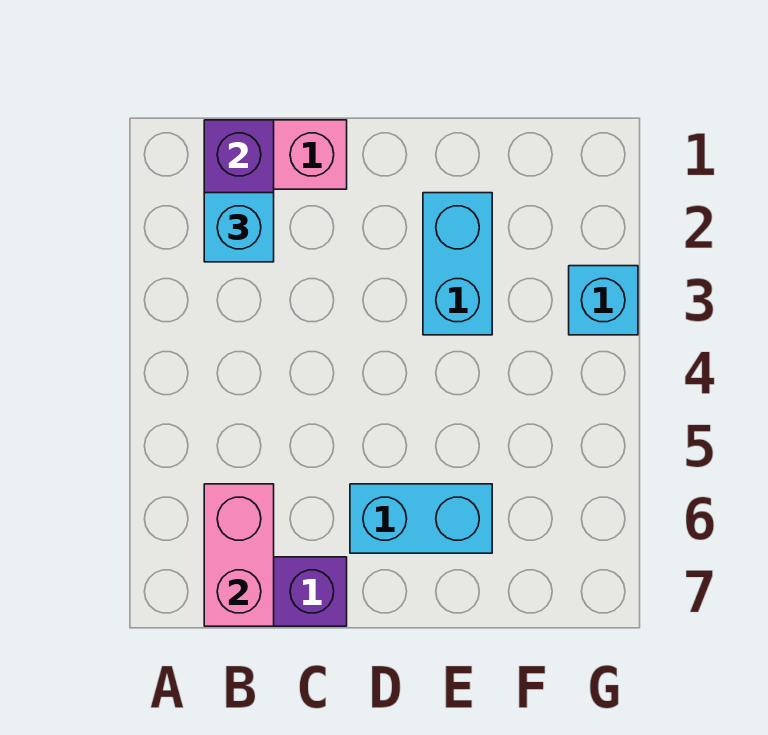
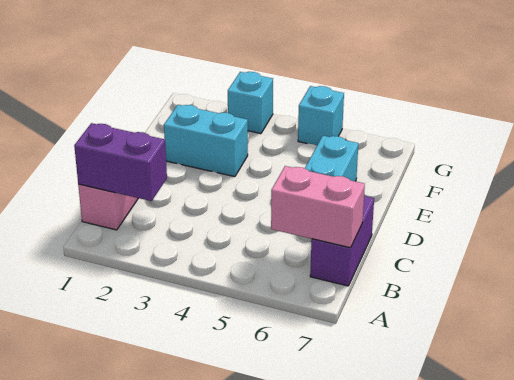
cyan 1x1 brick [204,193,274,262] -> cyan 1x1 brick moved to [298,86,344,146]

